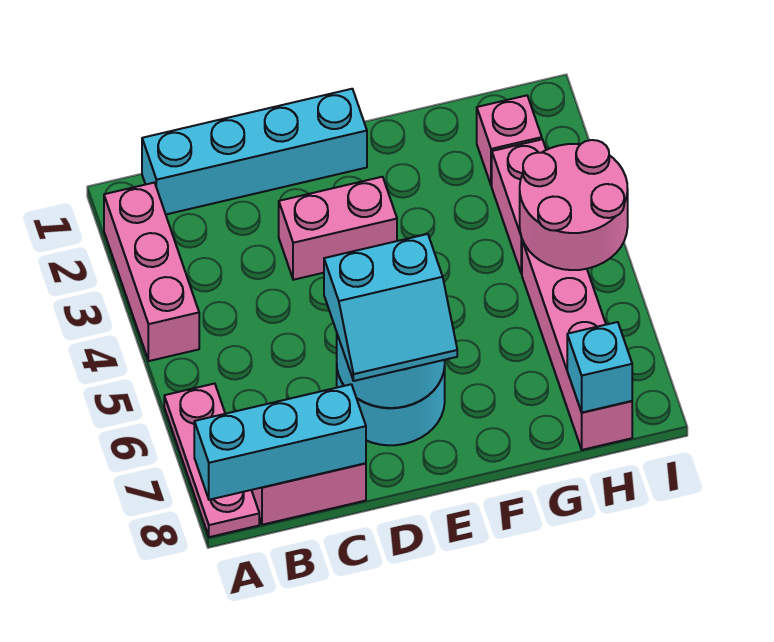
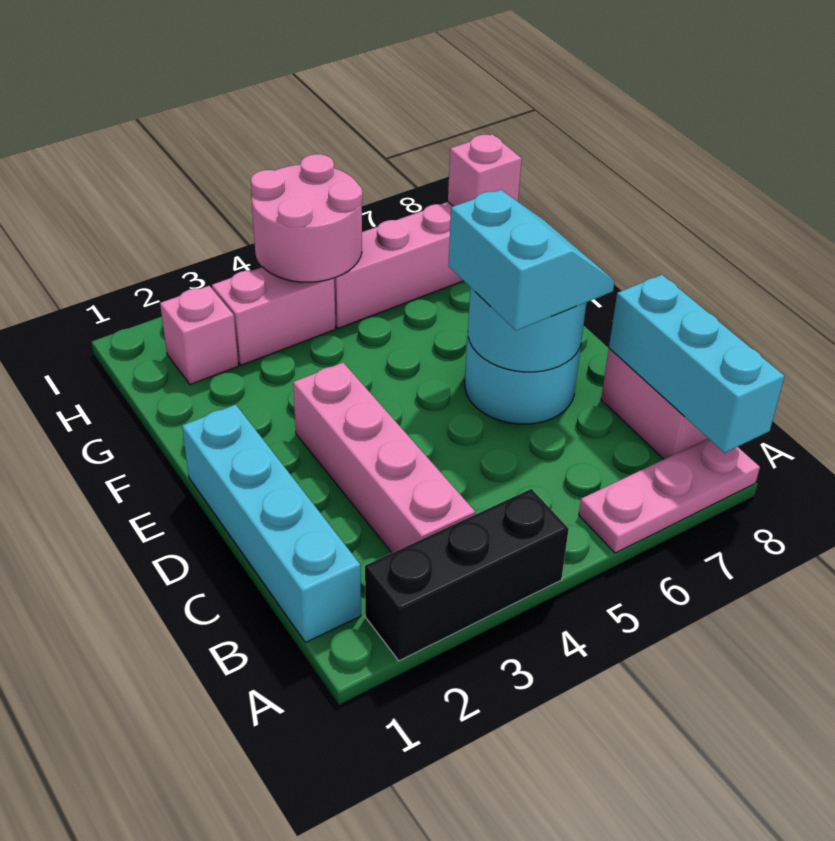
pink 1x3 brick [104,183,199,361] -> black 1x3 brick [365,489,569,661]
pink 1x2 brick [279,177,397,280] -> pink 1x4 brick [293,363,475,553]
cyan 1x1 brick [567,322,632,412] -> pink 1x1 brick [448,134,522,206]

